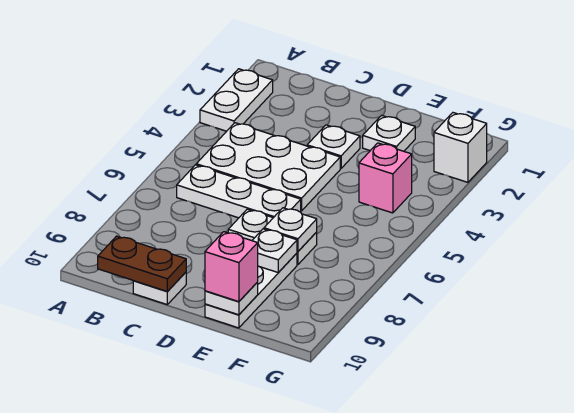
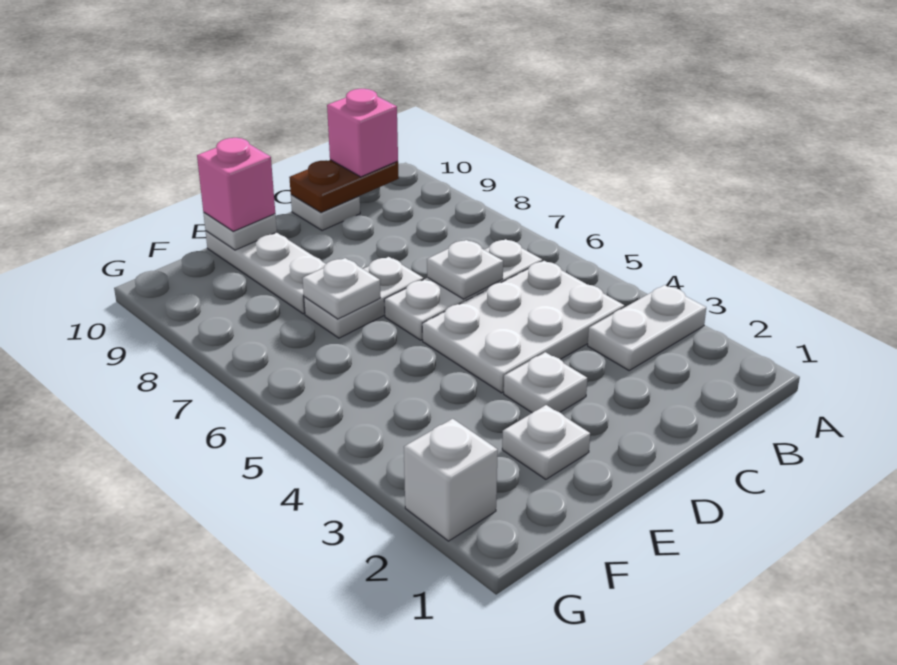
white 1x2 plate [200,69,273,131] -> white 1x2 plate turned to [588,285,706,370]
white 1x1 plate [252,229,297,272] -> white 1x1 plate moved to [427,240,503,299]
pink 1x1 brick [359,143,412,213] -> pink 1x1 brick moved to [327,89,398,177]

